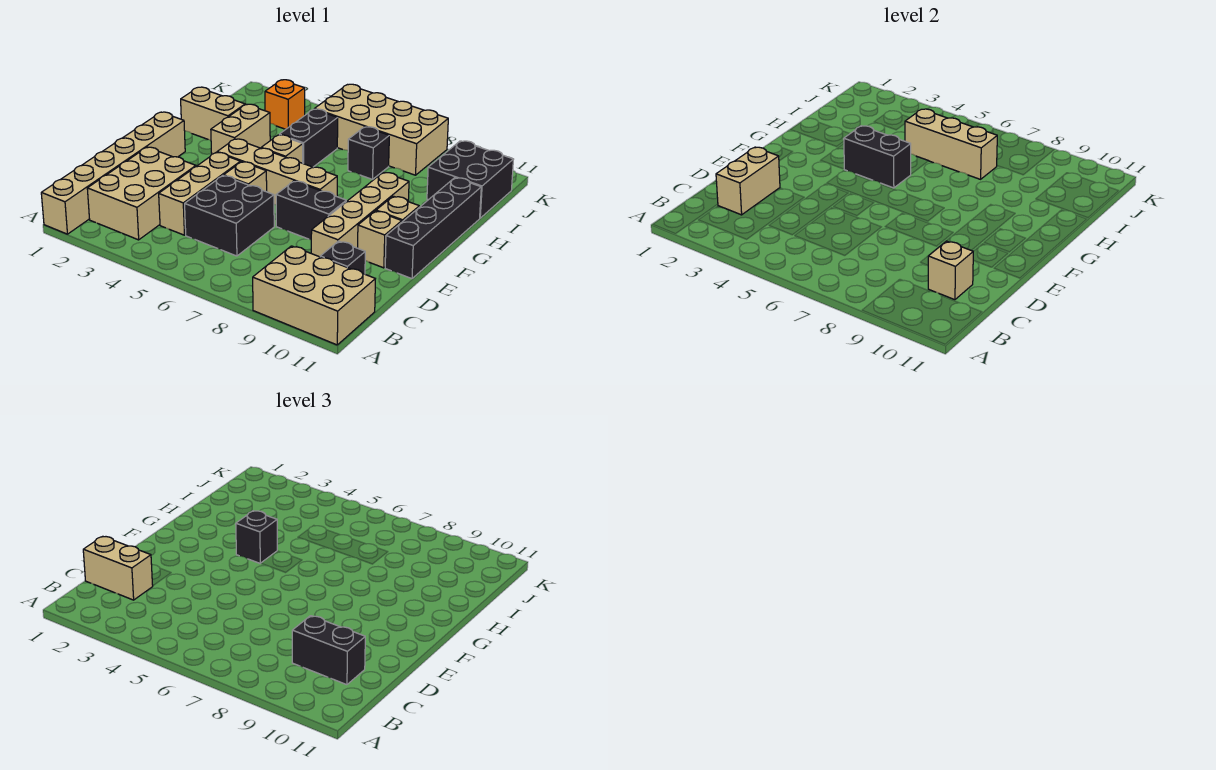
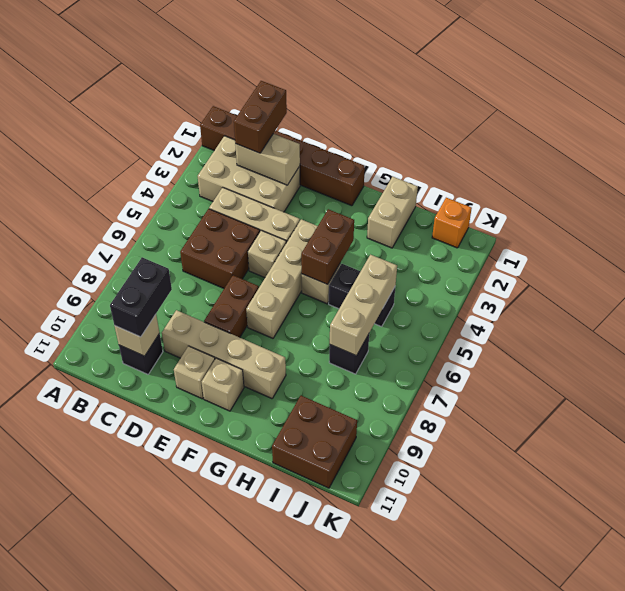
tan 1x6 brick [41,112,185,234] -> brown 1x6 brick [200,106,365,206]
tan 2x3 brick [253,246,375,345] -> none
tan 1x2 brick [83,537,153,600] -> brown 1x2 brick [234,81,287,153]
black 2x2 brick [185,176,274,256] -> brown 2x2 brick [180,209,260,288]
black 1x2 brick [276,181,346,240] -> brown 1x2 brick [204,275,259,337]
black 1x4 brick [385,178,481,279] -> none
tan 1x2 brick [211,104,270,154] -> none
black 1x2 brick [844,126,911,188] -> brown 1x2 brick [301,209,354,284]
black 1x1 brick [236,511,277,563] -> none
black 2x2 brick [427,141,514,218] -> brown 2x2 brick [272,396,357,488]
orange 1x1 brick [265,80,305,129] -> orange 1x1 brick moved to [432,198,472,248]
tan 2x4 brick [315,84,448,175] -> none

